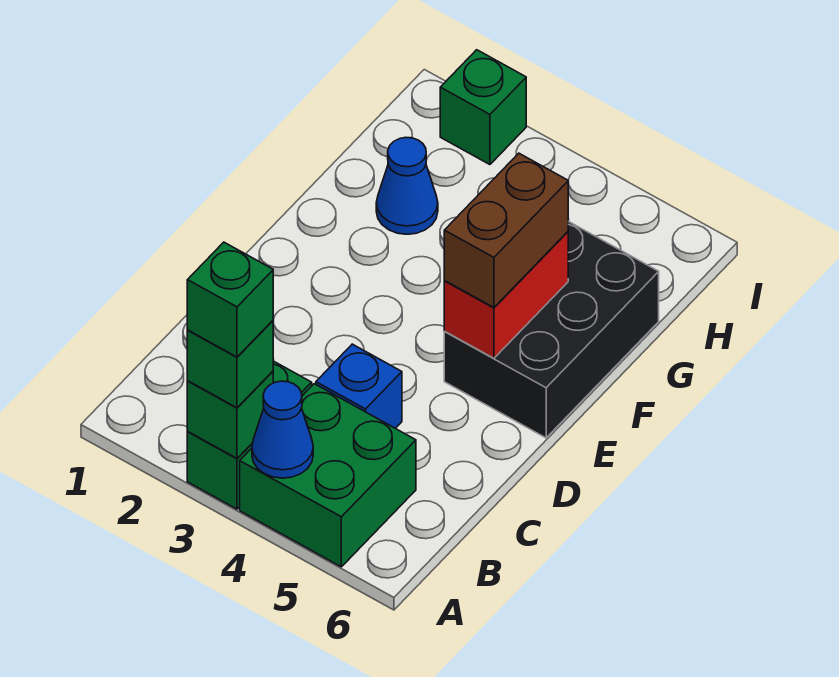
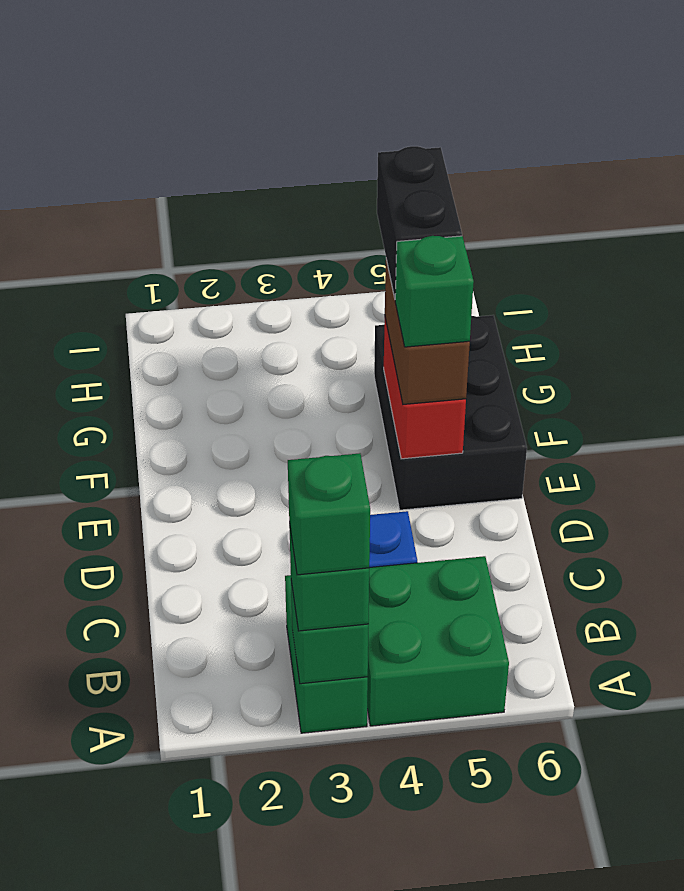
blue 1x1 cone [252,381,313,478] -> none
none -> black 1x2 brick [377,146,462,298]
blue 1x1 cone [376,137,438,234] -> none
green 1x1 brick [440,50,526,165] -> green 1x1 brick moved to [395,236,474,347]

